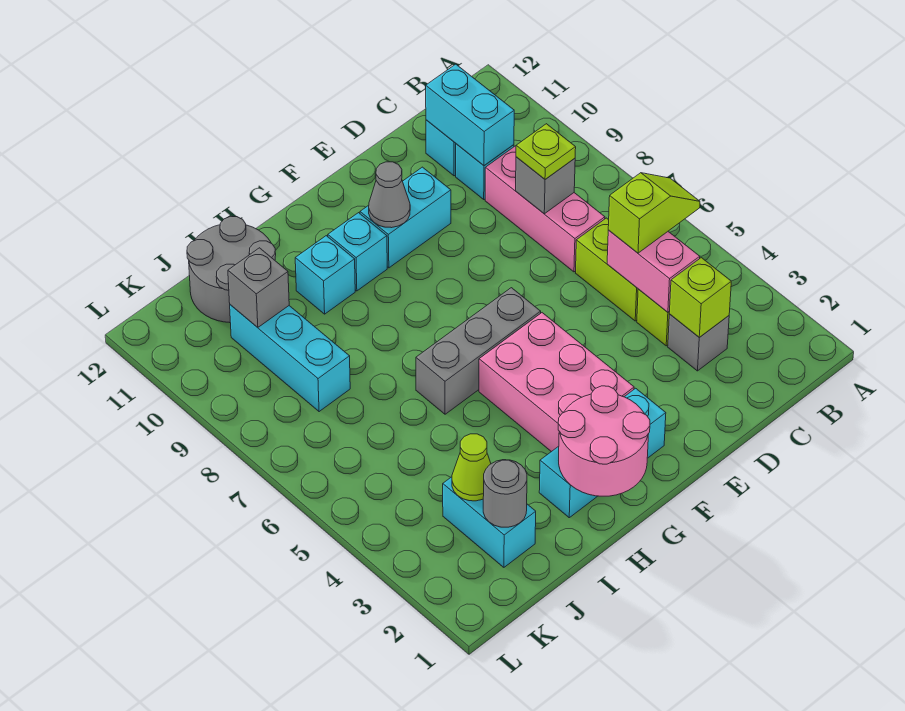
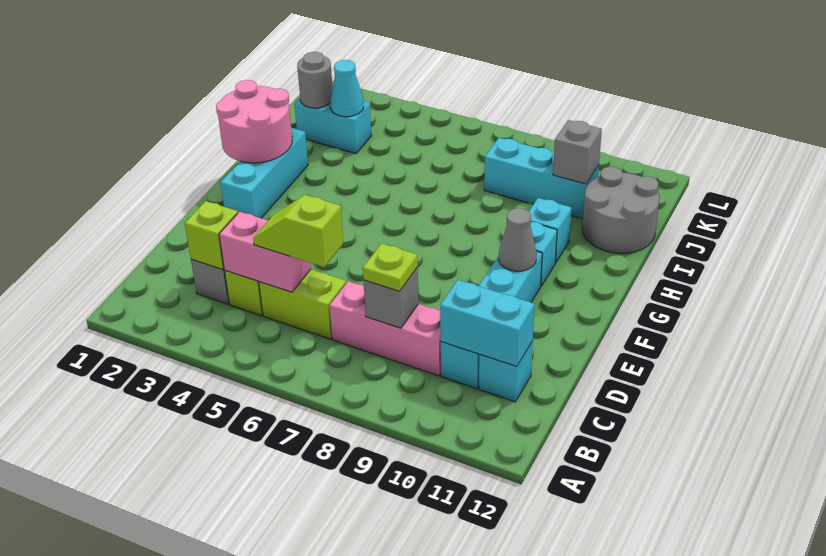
lime 1x2 slope [608,173,700,253] -> lime 1x2 slope turned to [253,195,343,267]
pink 2x3 brick [479,313,634,452] -> none
grey 1x3 brick [416,288,541,414] -> none
lime 1x1 cone [452,434,491,501] -> cyan 1x1 cone [330,60,364,117]

